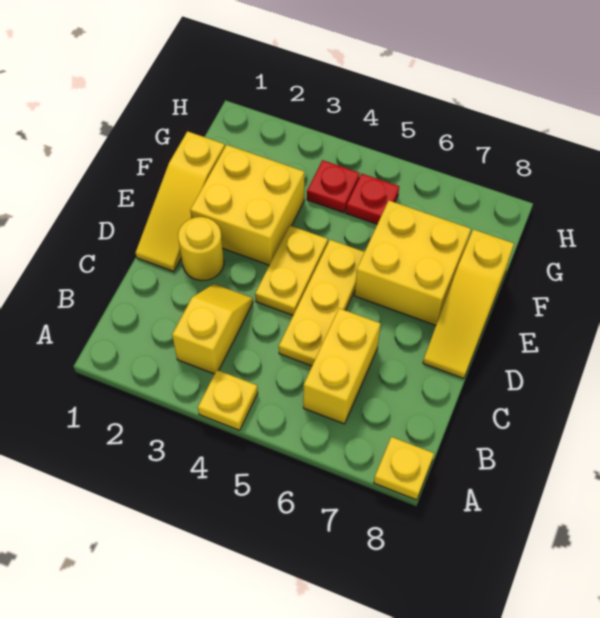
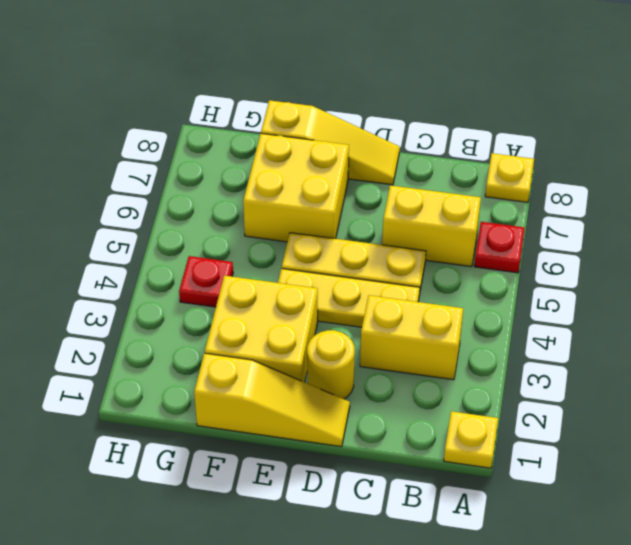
yellow 1x1 plate [198,370,258,430] -> yellow 1x1 plate moved to [444,411,498,468]
yellow 1x2 slope [172,284,253,374] -> yellow 1x2 brick [360,295,463,380]
yellow 1x2 plate [255,226,328,315] -> yellow 1x3 plate [278,269,420,327]
red 1x1 plate [346,174,399,224] -> red 1x1 plate moved to [474,222,525,273]

